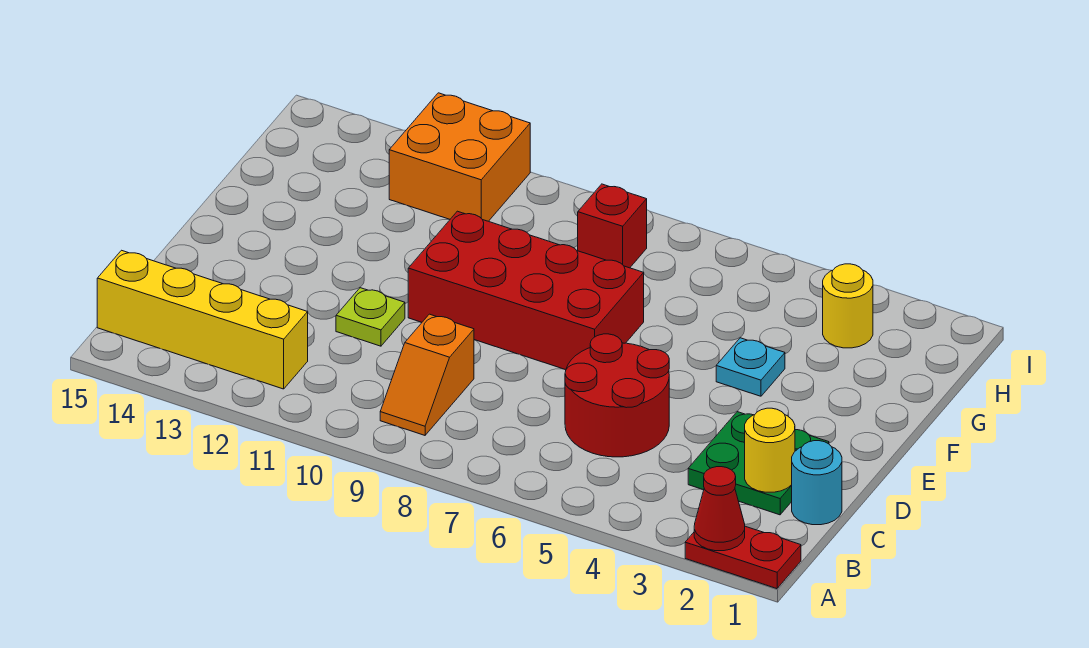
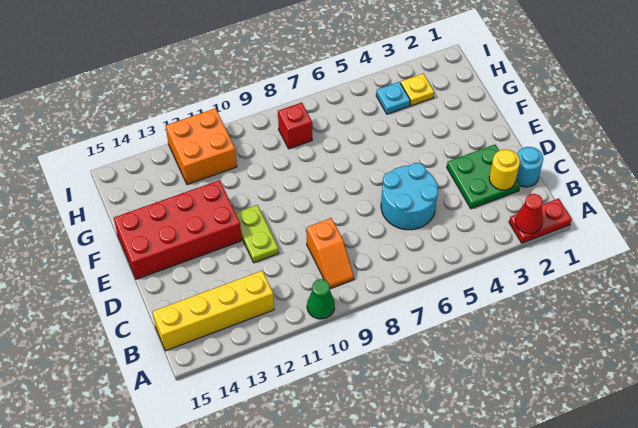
none -> green 1x1 cone [307,279,335,319]
red 2x2 round brick [565,334,669,457] -> cyan 2x2 round brick [381,163,438,230]
lime 1x1 plate [336,288,405,346] -> lime 1x2 plate [236,205,279,263]
red 2x4 brick [408,211,644,370] -> red 2x4 brick moved to [114,180,242,279]
cyan 1x1 plate [716,338,785,396] -> cyan 1x1 plate moved to [376,82,410,114]
yellow 1x1 round brick [823,264,873,348] -> yellow 1x1 plate [401,74,434,106]

